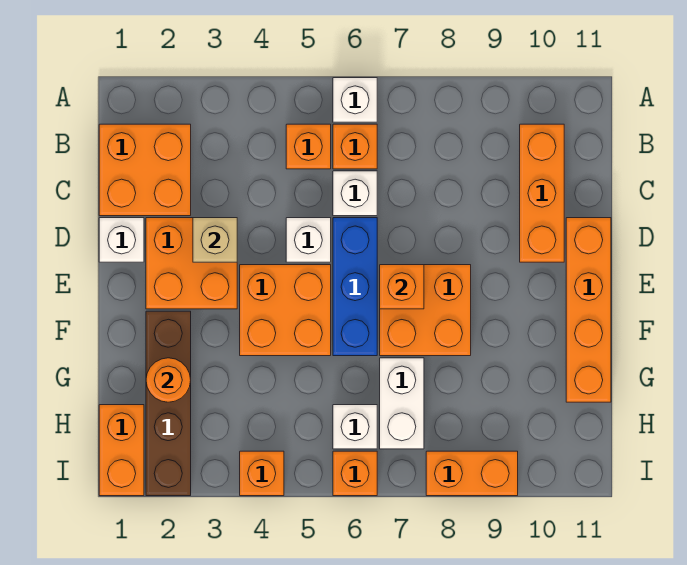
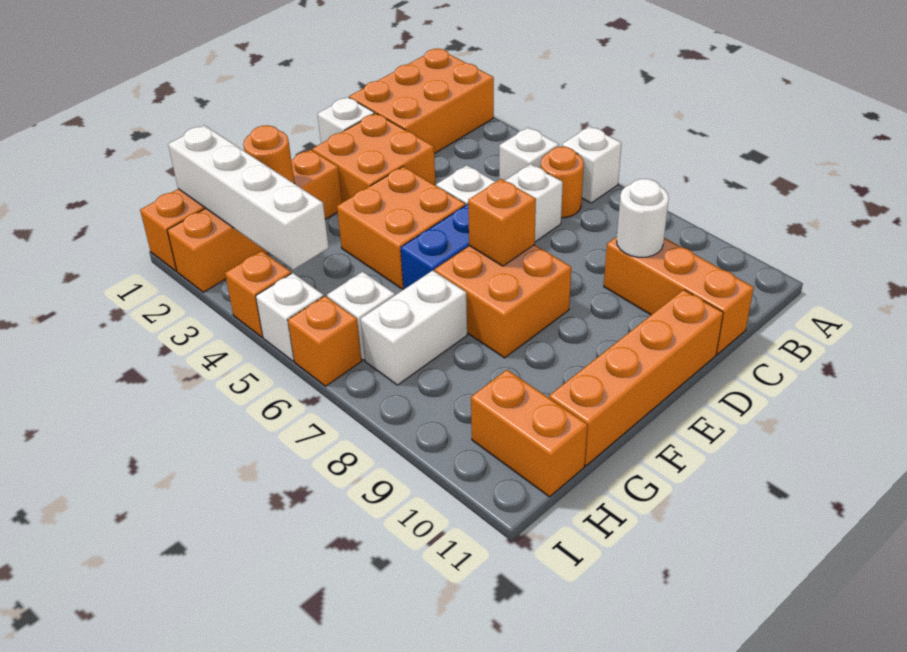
orange 2x2 brick [99,124,191,216] -> orange 2x3 brick [349,48,494,154]
orange 1x1 brick [286,124,331,169] -> white 1x1 brick [499,128,559,181]
orange 1x1 brick [333,124,377,169] -> orange 1x1 round brick [541,147,584,218]
orange 1x3 brick [520,124,564,262] -> orange 1x3 brick turned to [604,237,754,354]
none -> white 1x1 round brick [617,179,669,257]
tan 1x1 brick [193,218,237,262] -> none
brown 1x4 brick [146,311,191,496] -> orange 1x4 brick [167,150,342,292]
none -> white 1x4 brick [168,125,329,270]
none -> white 1x1 brick [256,273,324,361]
orange 1x2 brick [426,451,518,496] -> orange 1x2 brick moved to [471,370,587,497]

